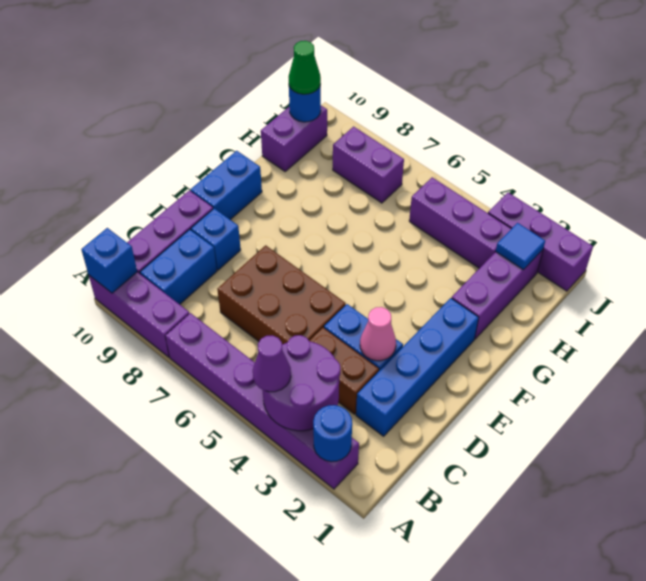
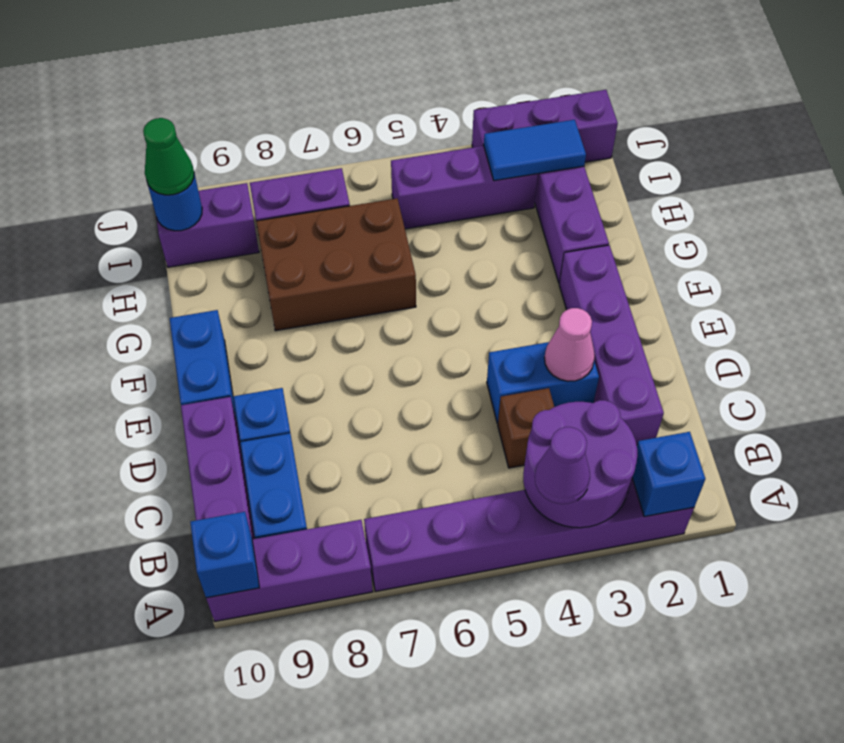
blue 1x1 round brick [313,405,352,462] -> blue 1x1 brick [632,432,705,517]
blue 1x4 brick [356,298,479,436] -> purple 1x4 brick [559,245,664,445]
brown 1x2 brick [309,328,379,414] -> brown 1x1 brick [498,388,554,468]
brown 2x3 brick [217,245,346,344] -> brown 2x3 brick moved to [256,198,416,331]
purple 1x2 brick [261,106,327,171] -> purple 1x2 brick turned to [156,183,259,267]
blue 1x1 tile [496,223,545,269] -> blue 1x2 tile [484,120,586,181]

